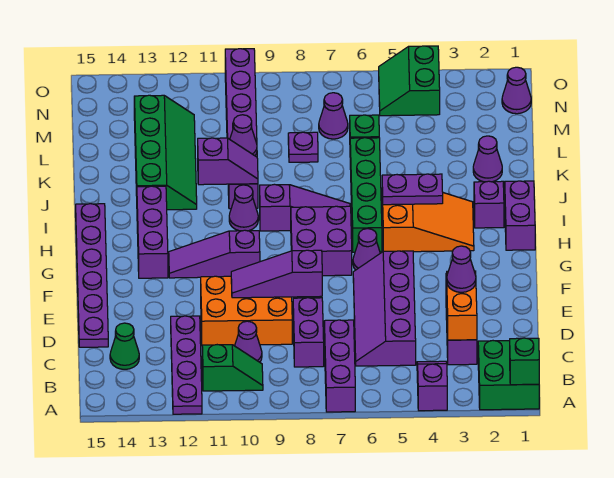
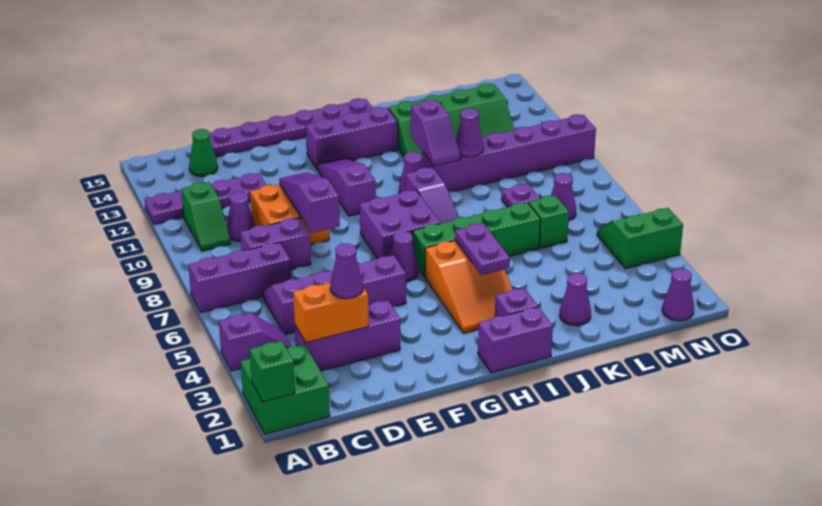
orange 2x3 brick [201,276,292,345] -> orange 2x2 brick [250,184,329,245]

